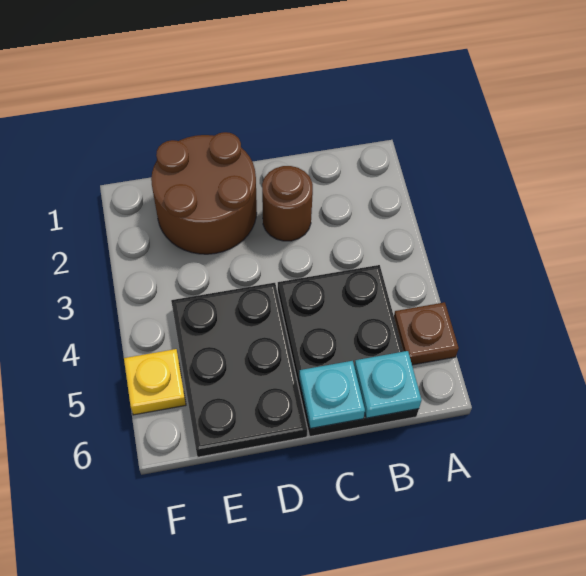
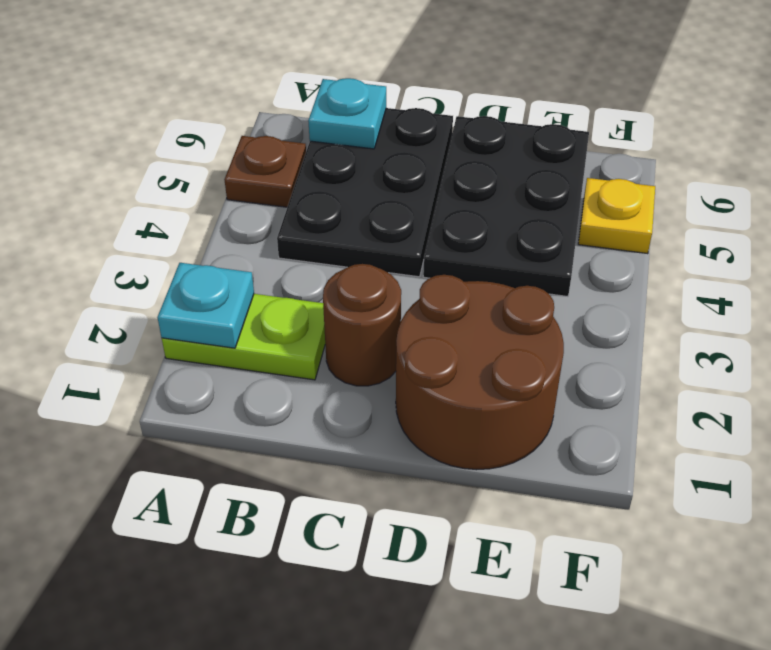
none -> lime 1x2 plate [162,294,325,380]
cyan 1x1 plate [299,361,365,429] -> cyan 1x1 plate moved to [158,263,254,348]

